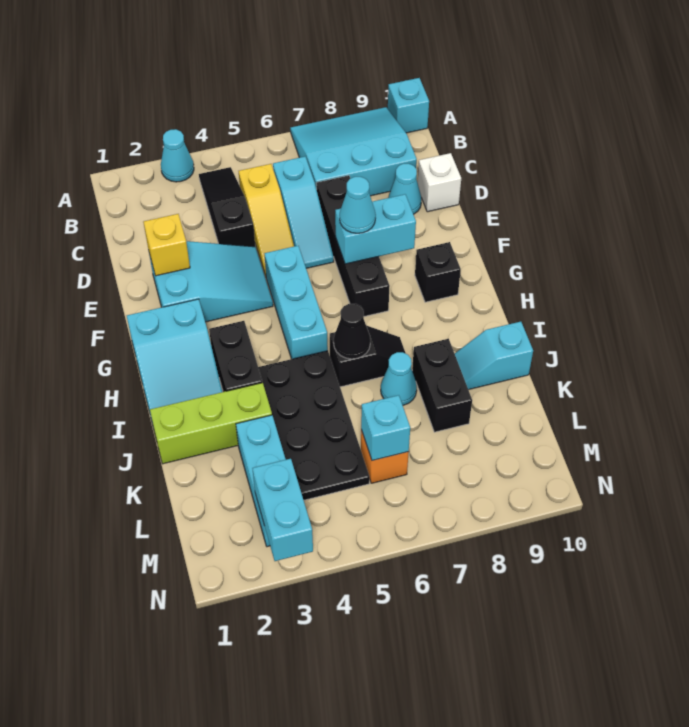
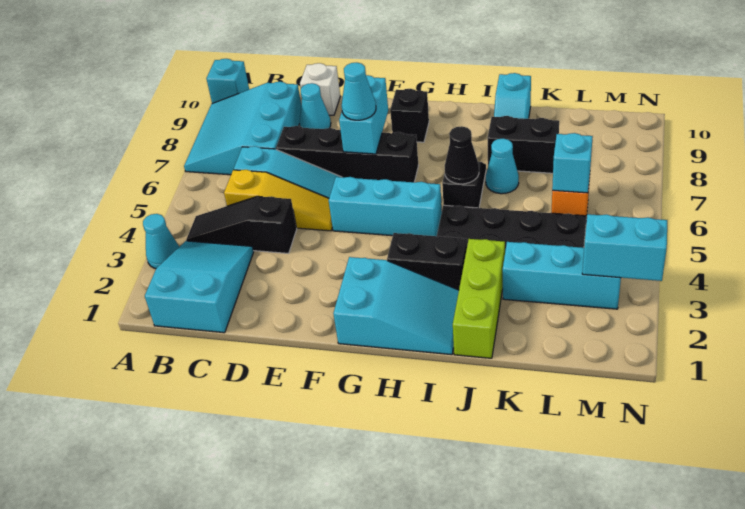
cyan 2x3 slope [149,241,273,322] -> cyan 2x3 slope moved to [145,241,254,333]
yellow 1x1 brick [144,214,190,276] -> none

